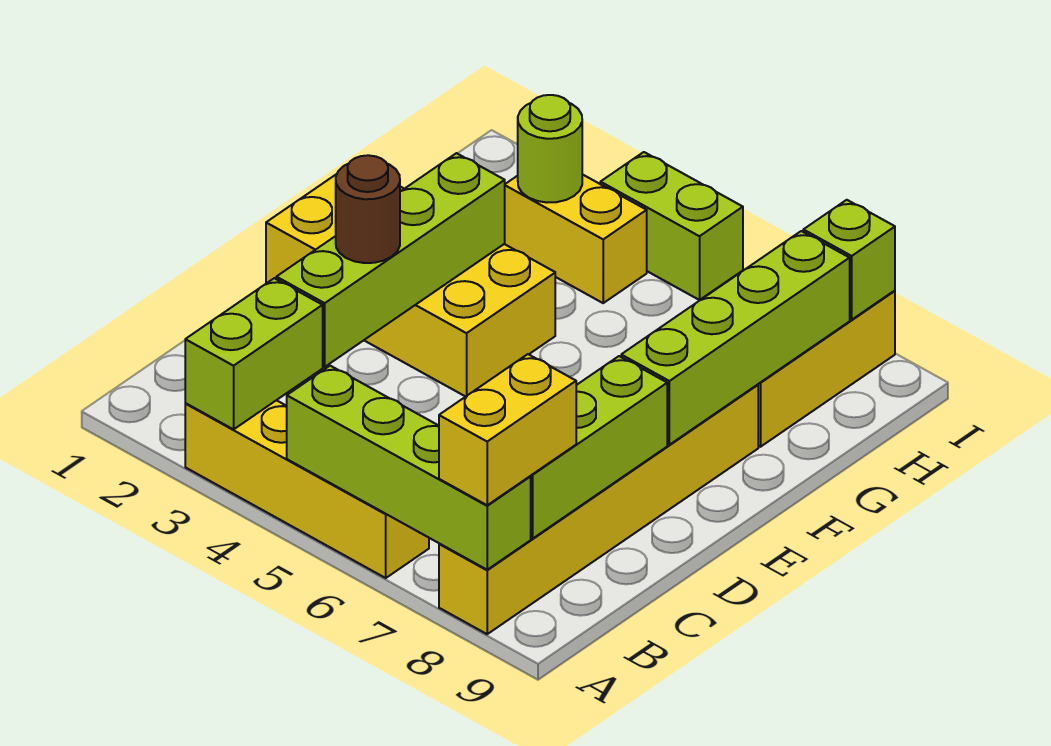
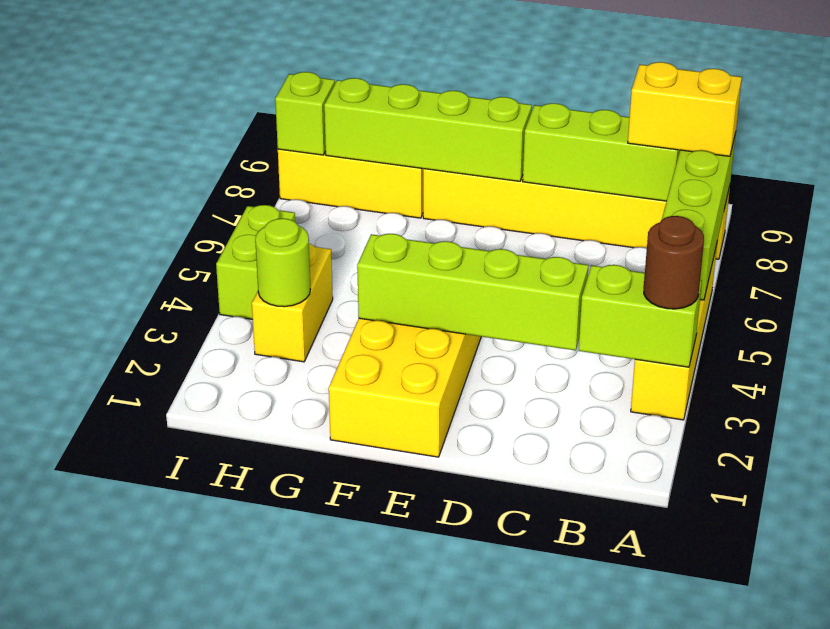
brown 1x1 round brick [336,155,400,263] -> brown 1x1 round brick moved to [644,216,704,309]

